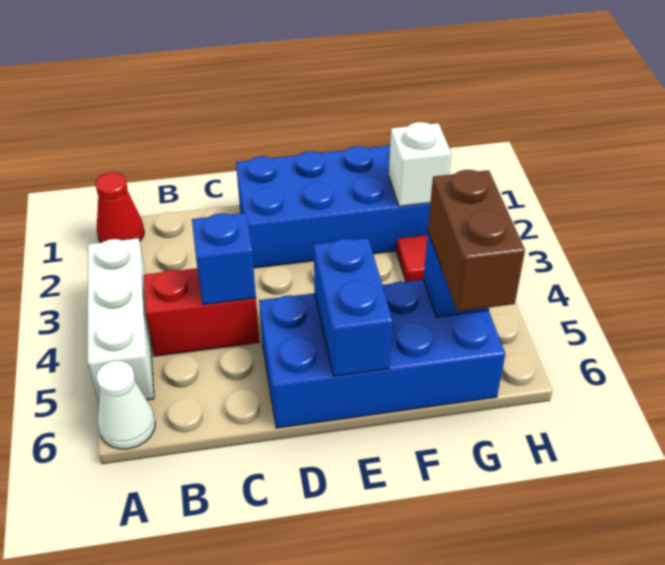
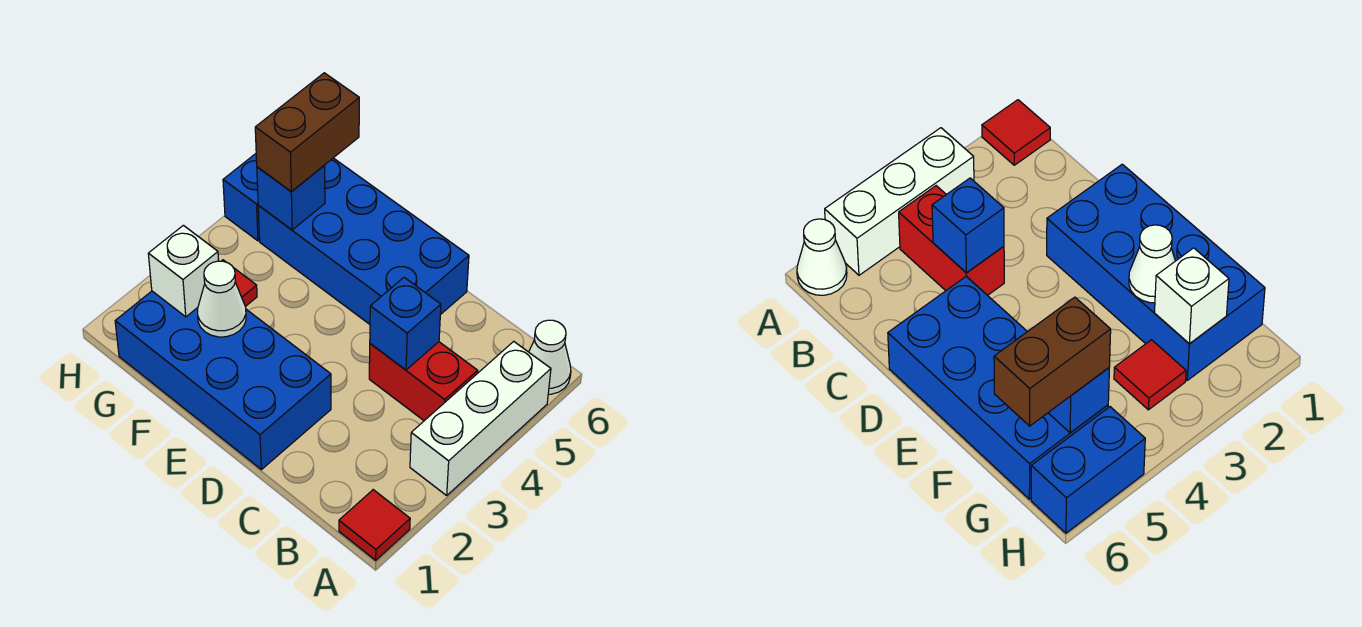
red 1x1 cone [95,172,144,243] -> red 1x1 tile [339,490,410,560]
blue 1x2 brick [314,238,393,376] -> blue 1x2 brick moved to [223,154,260,241]
none -> white 1x1 cone [198,261,246,337]

